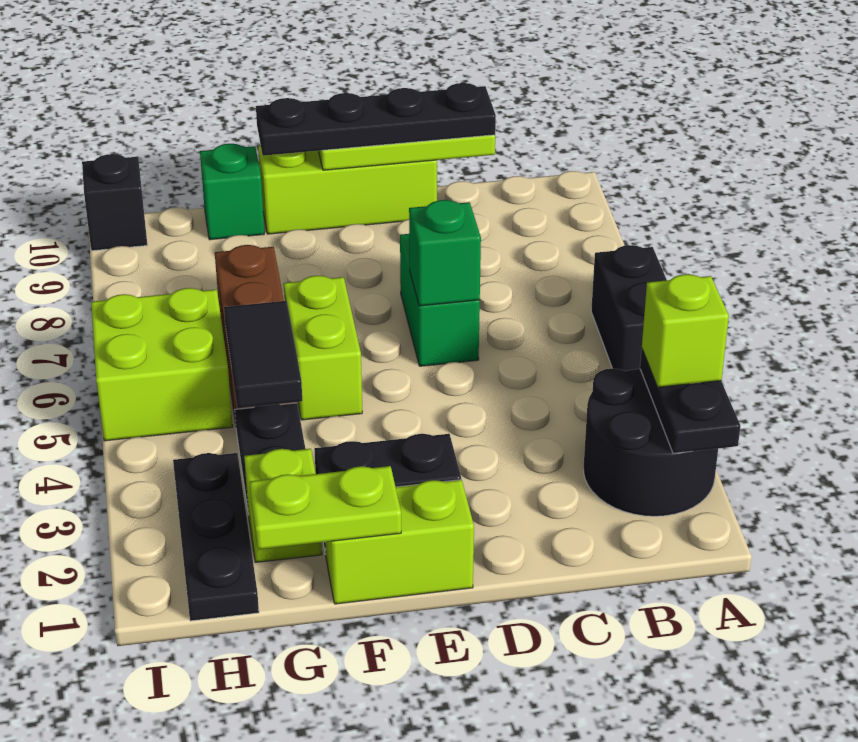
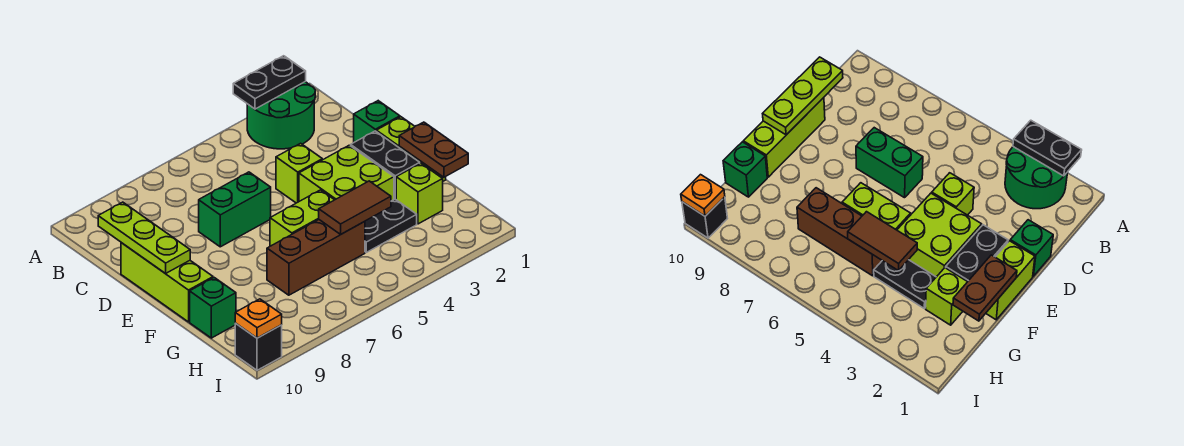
black 2x2 round brick [583,368,718,516] -> green 2x2 round brick [247,82,315,149]
lime 1x1 brick [642,274,729,387] -> lime 1x1 brick moved to [276,143,322,203]
black 1x2 brick [591,245,667,371] -> none
black 1x4 plate [256,83,496,156] -> none
green 1x1 brick [409,200,481,306] -> green 1x1 brick moved to [354,101,400,142]
lime 1x2 plate [250,466,401,550] -> brown 1x2 plate [399,122,468,177]
black 1x2 tile [224,301,302,408] -> brown 1x2 tile [319,181,391,234]
black 1x3 plate [173,453,259,621] -> none
lime 2x2 brick [91,288,233,441] -> lime 2x2 brick moved to [299,145,394,201]
none -> orange 1x1 plate [235,299,282,338]

